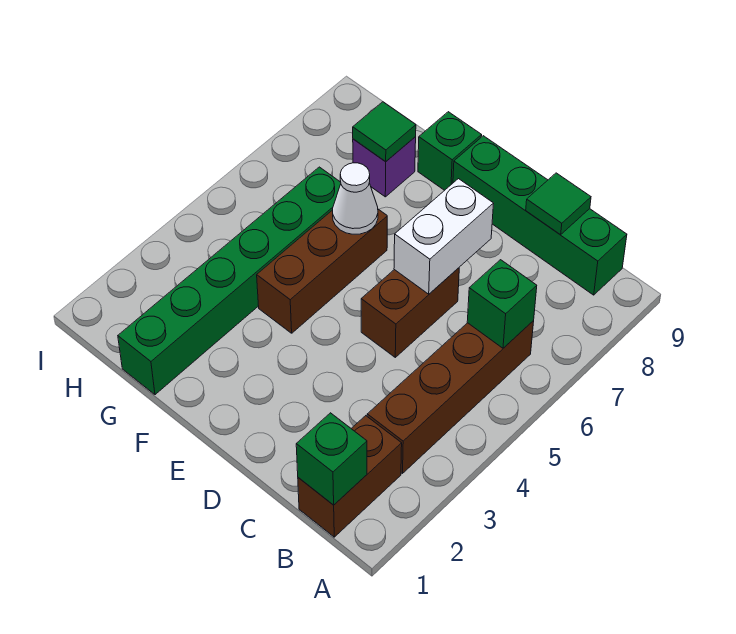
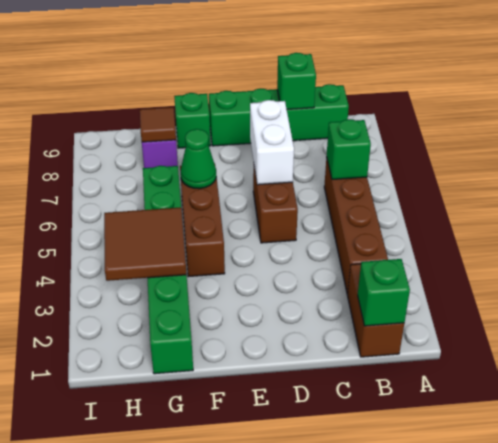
green 1x1 tile [526,173,591,235] -> green 1x1 brick [277,53,316,109]
white 1x1 cone [333,163,378,234] -> green 1x1 cone [180,129,216,189]
none -> brown 2x2 tile [104,207,186,281]
green 1x1 tile [353,102,416,162] -> brown 1x1 tile [140,107,176,142]

